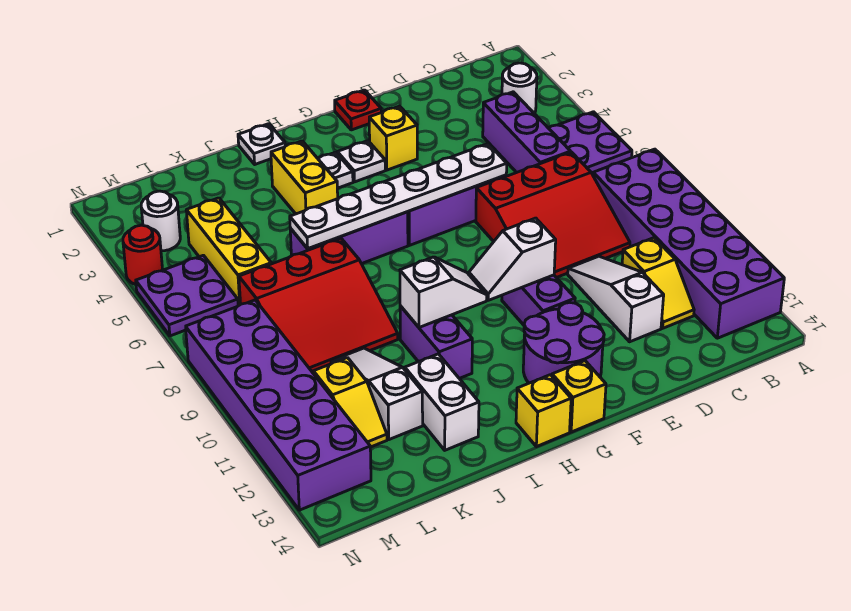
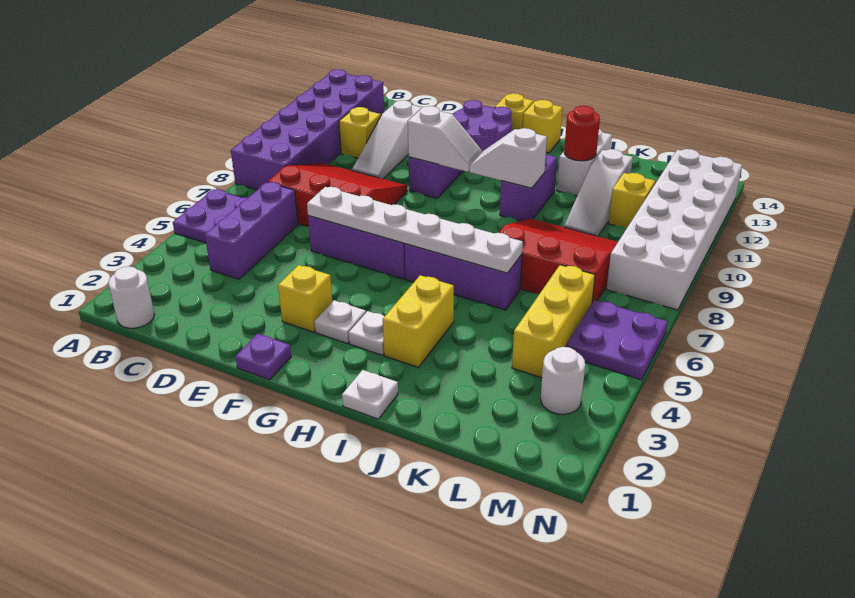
white 1x1 round brick [502,63,537,114] -> white 1x1 round brick moved to [108,266,155,328]
red 1x1 plate [335,90,381,130] -> purple 1x1 plate [235,334,291,380]
purple 2x6 brick [186,300,371,510] -> white 2x6 brick [607,149,742,310]
red 1x1 round brick [123,225,163,285] -> red 1x1 round brick moved to [564,106,600,161]

